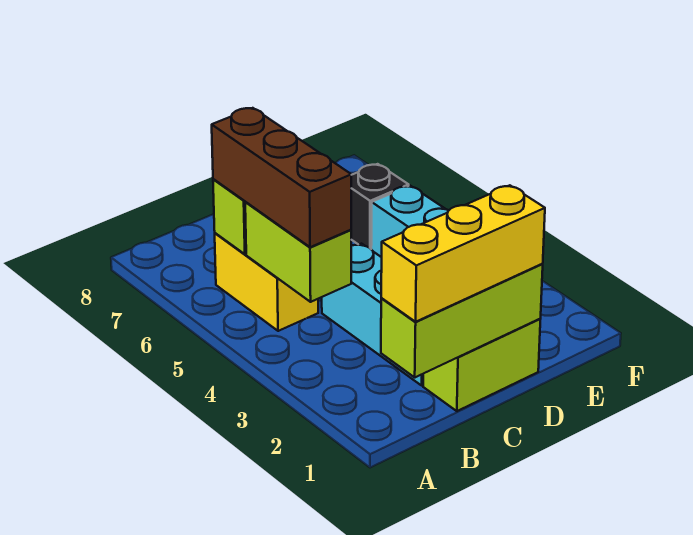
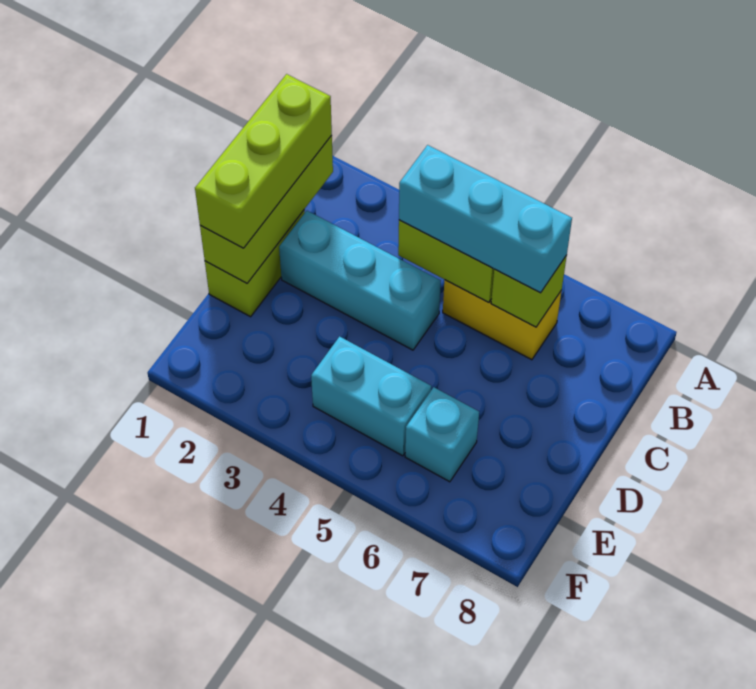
yellow 1x3 brick [381,185,545,322] -> lime 1x3 brick [195,74,332,248]
brown 1x3 brick [212,108,351,247] -> cyan 1x3 brick [399,145,572,293]
black 1x1 brick [351,164,409,249] -> cyan 1x1 brick [405,387,479,482]

